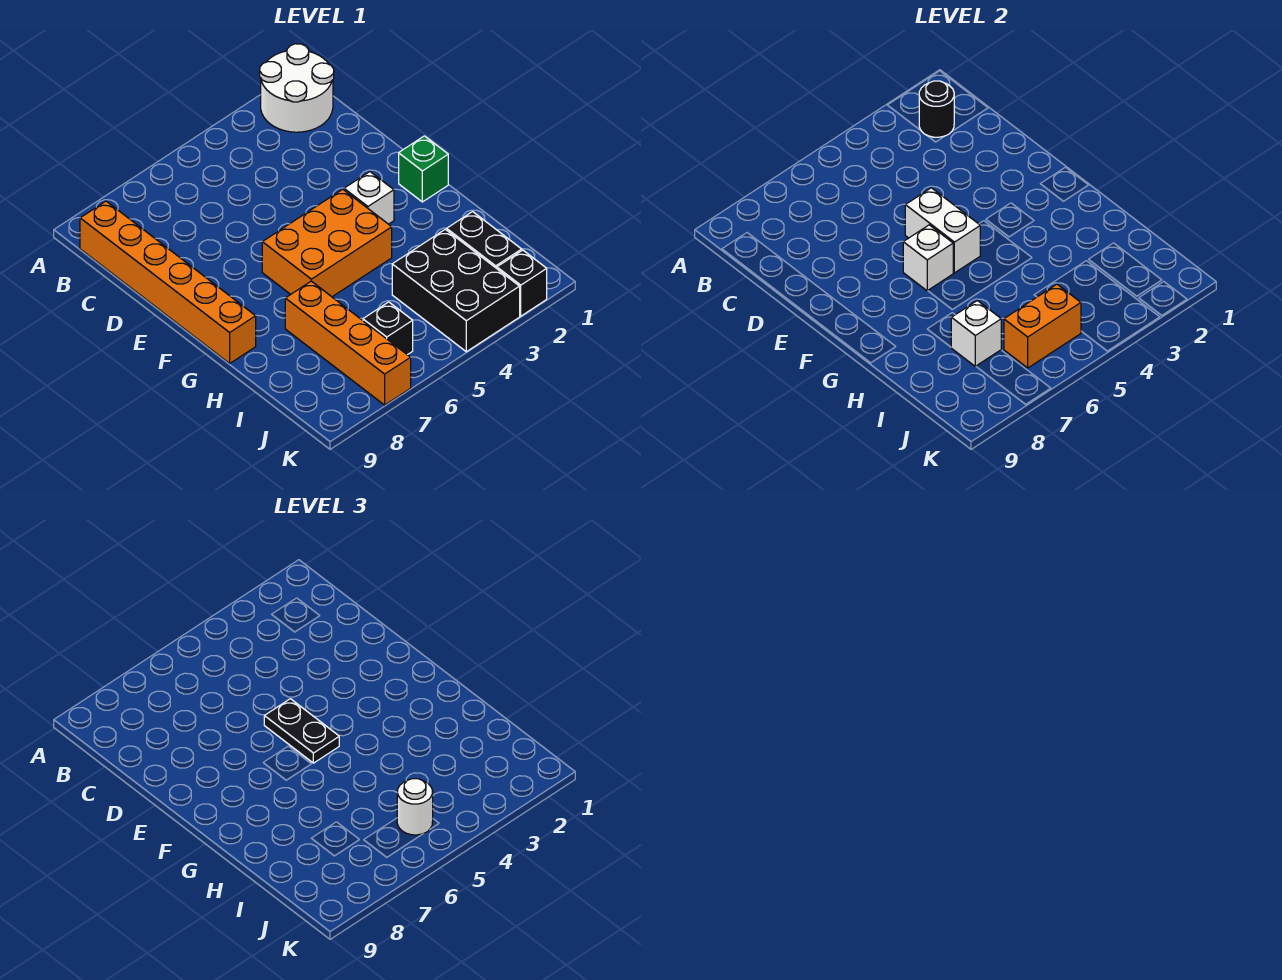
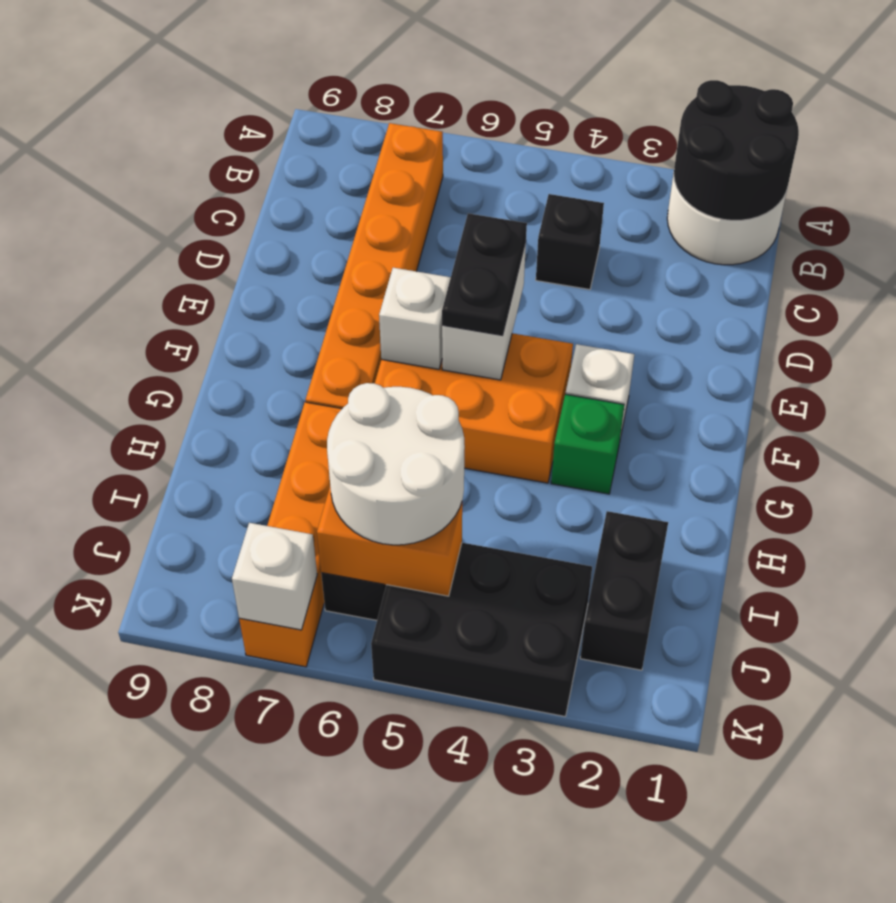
black 1x1 round brick [919,81,954,137] -> black 2x2 round brick [674,80,799,220]
orange 1x6 brick [80,201,256,363] -> orange 1x6 brick moved to [306,123,443,409]
green 1x1 brick [399,136,448,202] -> green 1x1 brick moved to [551,394,624,494]
black 2x3 brick [392,229,520,352] -> black 2x3 brick turned to [371,543,592,716]
white 1x1 brick [951,301,1001,366] -> white 1x1 brick moved to [232,523,317,630]
white 1x1 round brick [397,779,433,835] -> white 2x2 round brick [327,383,465,545]
black 1x1 brick [497,250,547,316] -> black 1x1 brick moved to [536,194,604,290]

